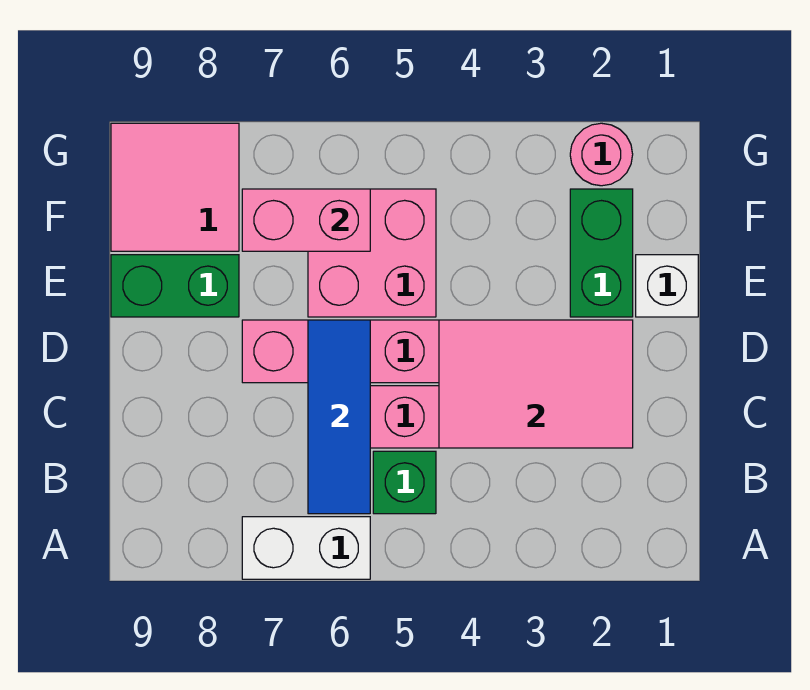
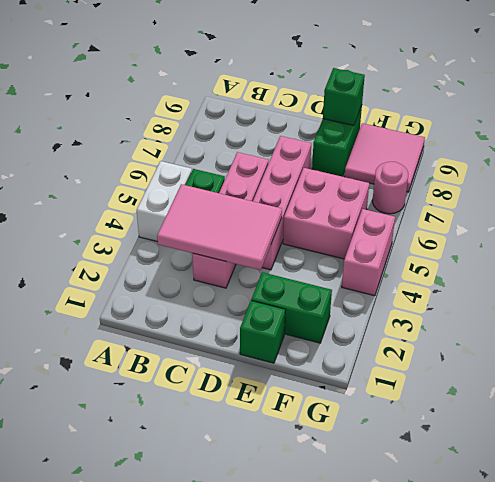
white 1x2 brick [242,517,370,579] -> white 1x2 brick moved to [137,161,192,242]
blue 1x3 tile [308,320,370,514] -> none
pink 2x3 tile [439,320,633,448] -> pink 2x3 tile turned to [157,184,282,270]
white 1x1 brick [636,255,698,317] -> green 1x1 brick [240,301,285,363]
none -> green 1x1 brick [323,68,365,125]
pink 1x2 brick [242,189,370,251] -> pink 1x2 brick moved to [342,209,395,296]
pink 1x1 round brick [570,123,633,186] -> pink 1x1 round brick moved to [372,162,408,214]

